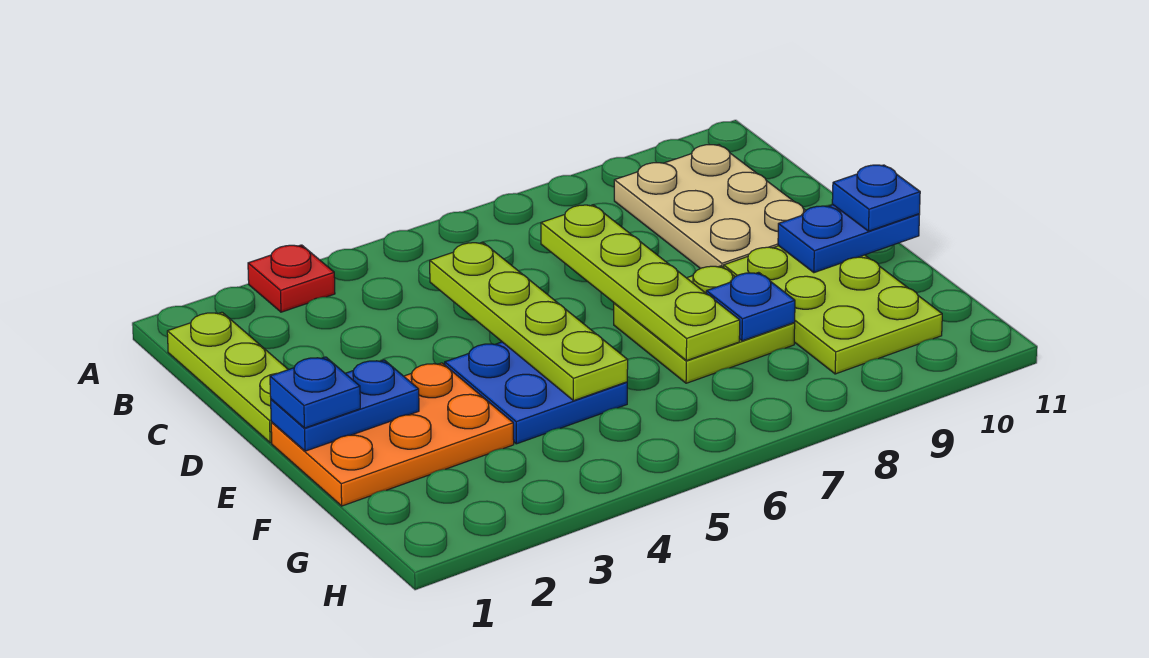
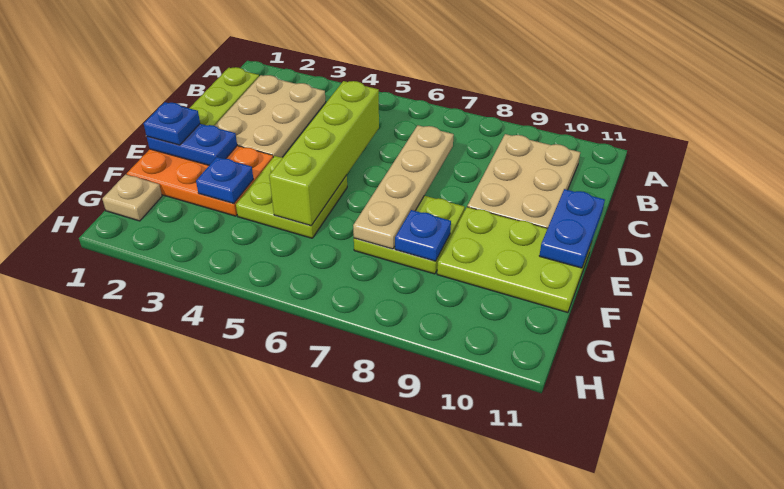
red 1x1 plate [248,245,335,312] -> none
none -> tan 2x3 plate [215,75,326,157]
lime 1x4 plate [430,242,628,401] -> lime 1x4 brick [269,81,379,226]
lime 1x4 plate [541,205,740,361] -> tan 1x4 plate [353,125,454,249]
blue 2x2 plate [445,342,627,444] -> lime 2x2 plate [236,156,347,238]
lime 2x3 plate [724,246,942,374] -> lime 2x3 plate turned to [437,207,592,313]
blue 1x2 plate [778,205,920,273] -> blue 1x2 plate turned to [539,189,605,268]
blue 1x1 plate [832,165,920,231] -> blue 1x1 plate moved to [196,157,253,203]
none -> tan 1x1 plate [102,175,162,221]

